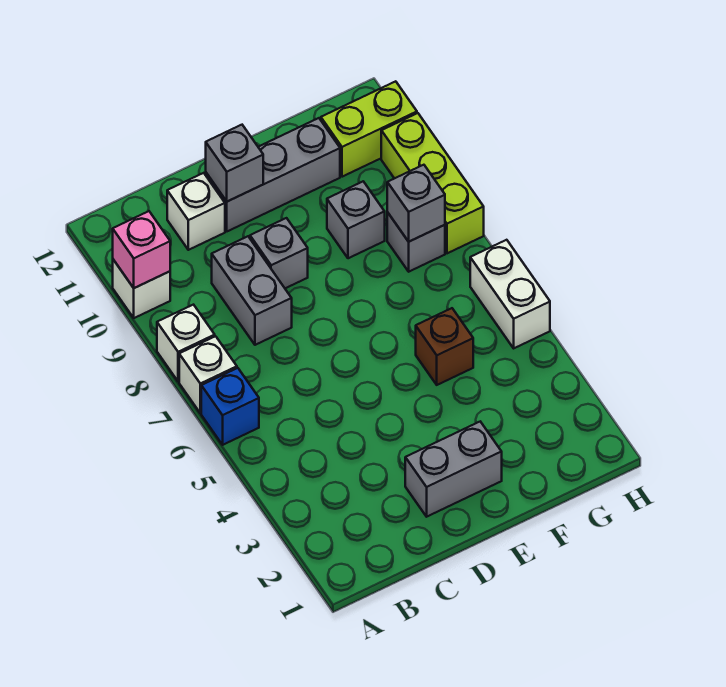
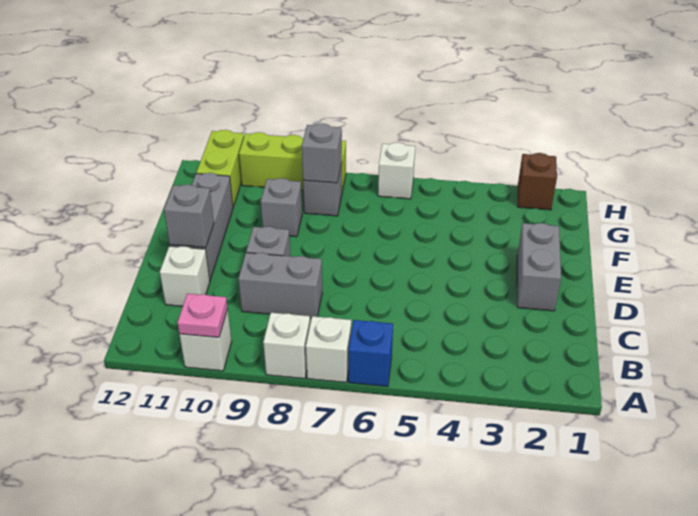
pink 1x1 brick [113,211,170,288] -> pink 1x1 plate [178,294,228,337]
brown 1x1 brick [416,308,473,385] -> brown 1x1 brick moved to [518,153,557,210]
white 1x2 brick [470,240,550,348] -> white 1x1 brick [378,142,415,199]

